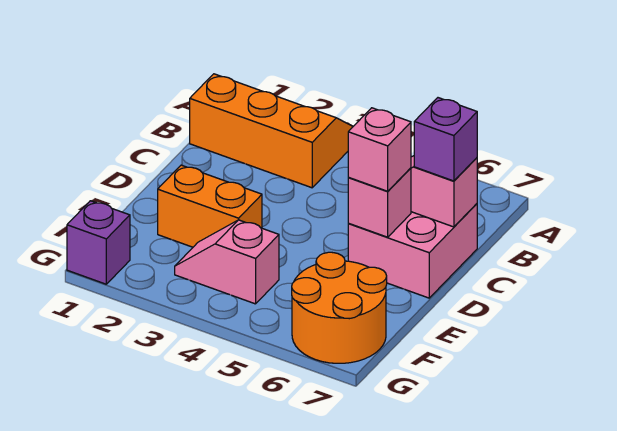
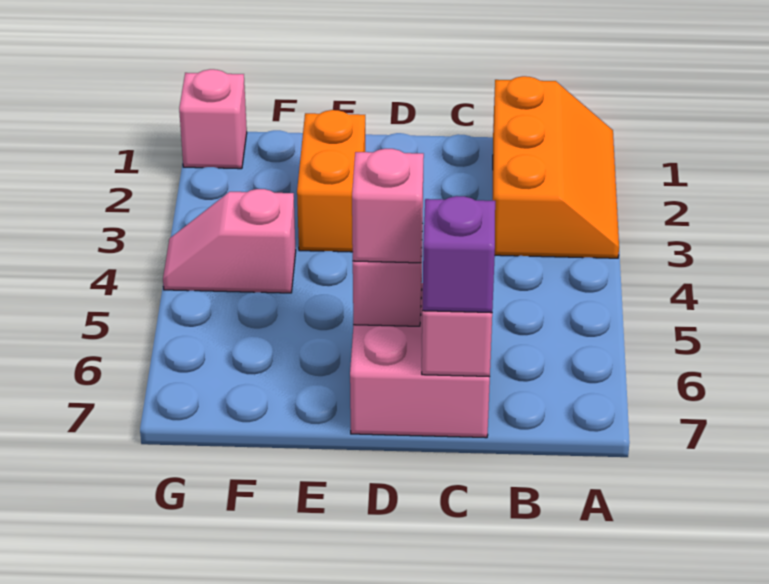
pink 1x2 slope [175,220,279,304] -> pink 1x2 slope turned to [163,189,296,293]
orange 2x2 round brick [292,252,387,363] -> none
purple 1x1 brick [67,201,130,284] -> pink 1x1 brick [179,69,247,169]

